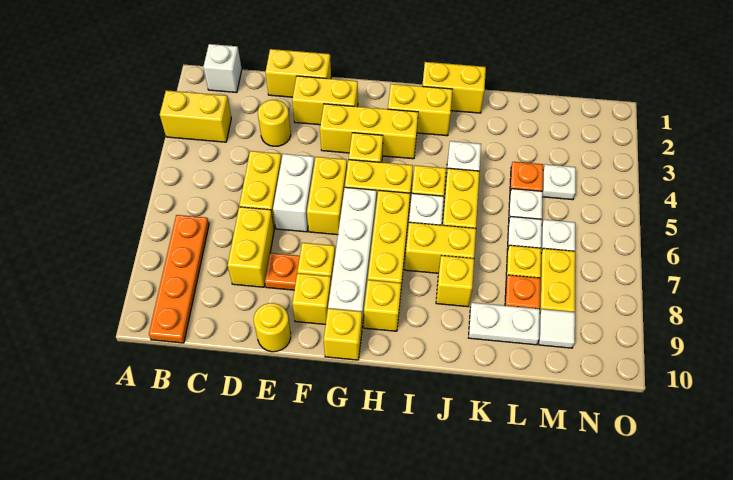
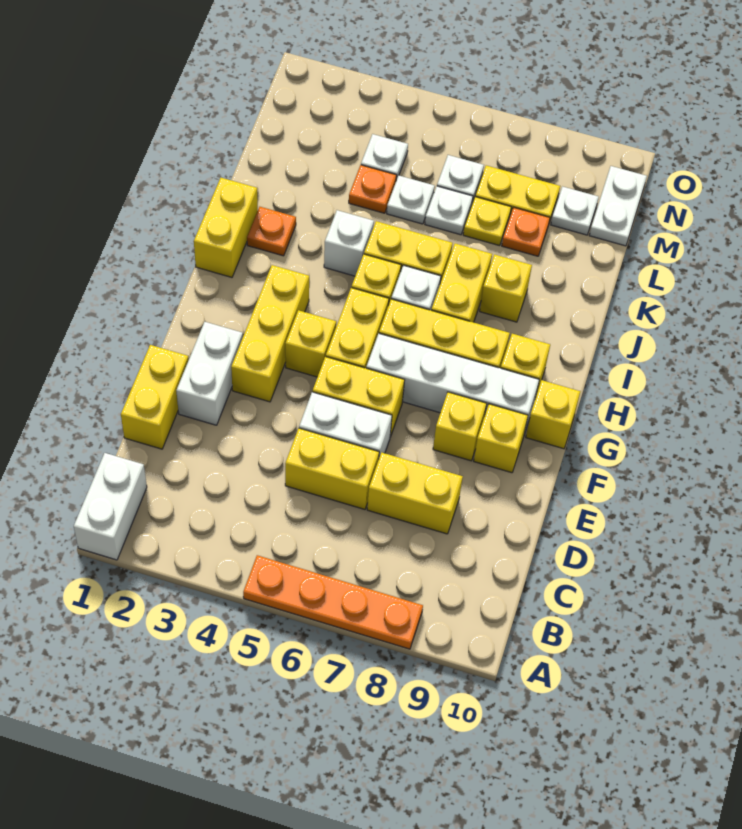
yellow 1x2 brick [160,90,231,142] -> none
white 1x1 brick [203,44,242,93] -> white 1x2 brick [74,453,147,560]
orange 1x4 plate [149,215,209,343] -> orange 1x4 plate moved to [243,555,423,649]
yellow 1x1 round brick [258,100,291,146] -> none
yellow 1x2 brick [292,76,358,125] -> white 1x2 brick [176,322,243,425]
orange 1x1 plate [265,253,300,290] -> orange 1x1 plate moved to [247,207,296,256]
yellow 1x1 round brick [254,303,291,352] -> none
yellow 1x2 brick [388,84,453,136] -> none
white 1x2 plate [469,303,540,345] -> white 1x2 plate moved to [589,166,647,246]
white 1x1 tile [539,309,575,348] -> white 1x1 plate [551,187,599,235]

